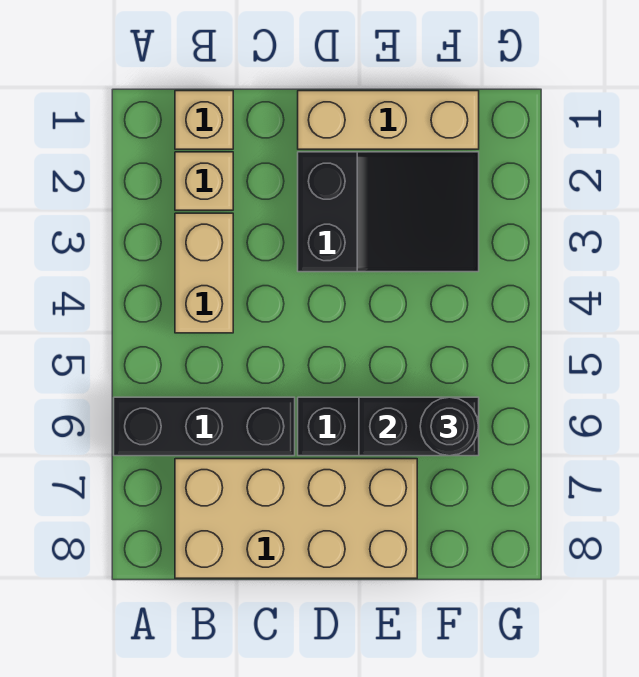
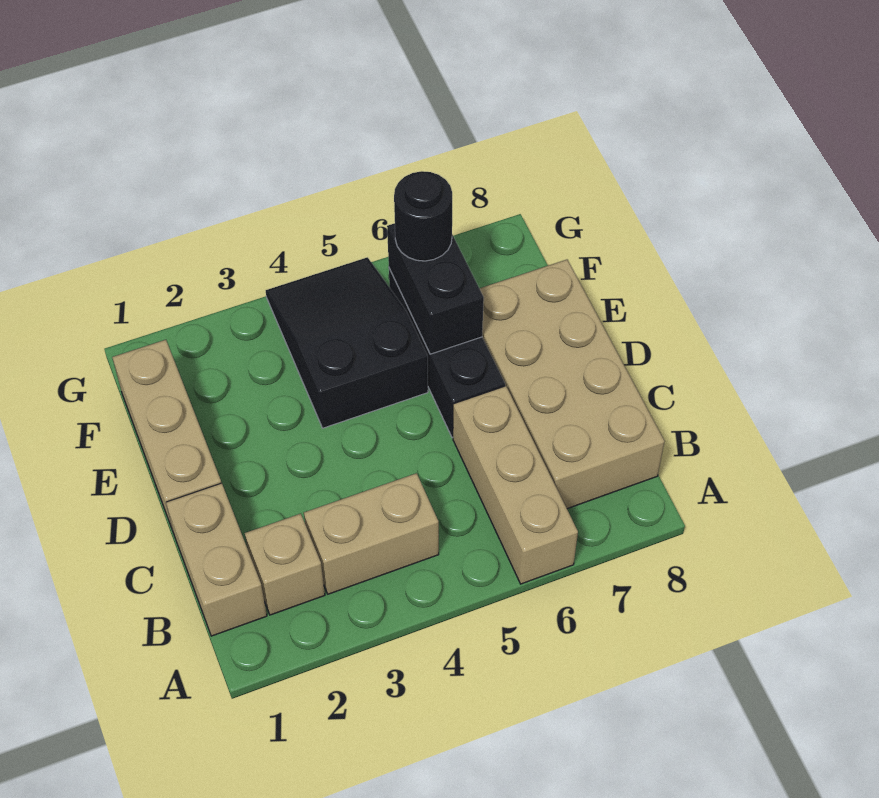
black 1x3 brick [114,397,295,456] -> tan 1x3 brick [453,386,578,584]
tan 1x1 brick [175,91,233,149] -> tan 1x2 brick [166,483,267,636]
black 2x3 slope [298,152,479,272] -> black 2x3 slope moved to [266,257,428,428]

